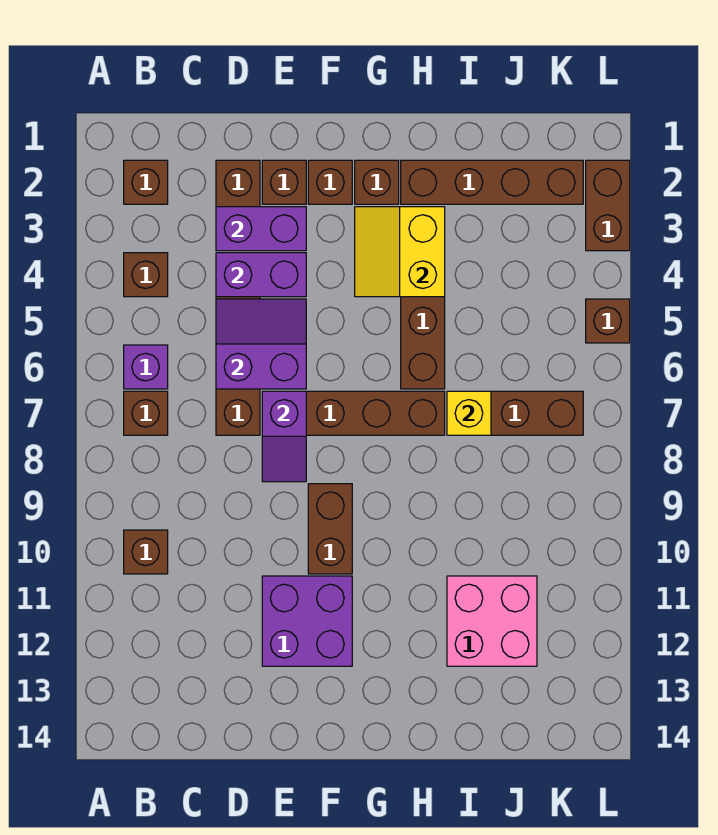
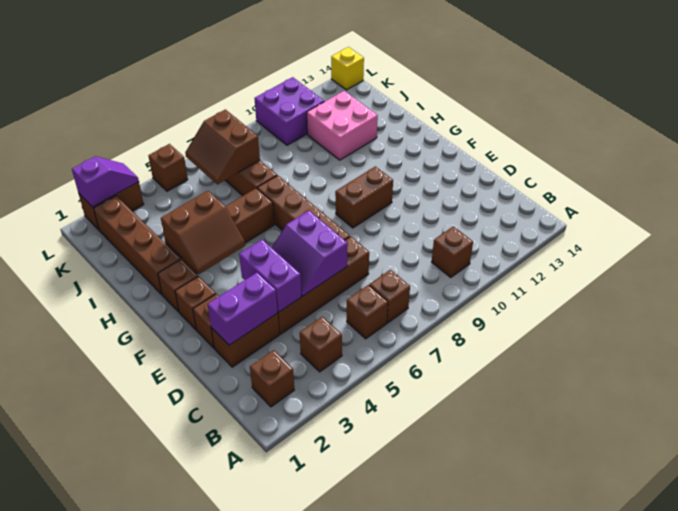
purple 1x1 brick [124,345,168,389] -> brown 1x1 brick [347,285,388,339]
purple 1x2 brick [216,207,306,251] -> purple 1x2 brick turned to [207,273,278,345]
purple 1x2 slope [262,391,306,482] -> purple 1x2 slope moved to [72,156,139,207]
purple 2x2 brick [262,576,352,666] -> purple 2x2 brick moved to [254,77,324,145]
yellow 2x2 slope [355,207,445,297] -> brown 2x2 slope [161,191,245,274]
yellow 1x1 brick [447,391,491,435] -> yellow 1x1 brick moved to [331,47,364,90]
none -> brown 2x2 slope [185,109,260,184]

